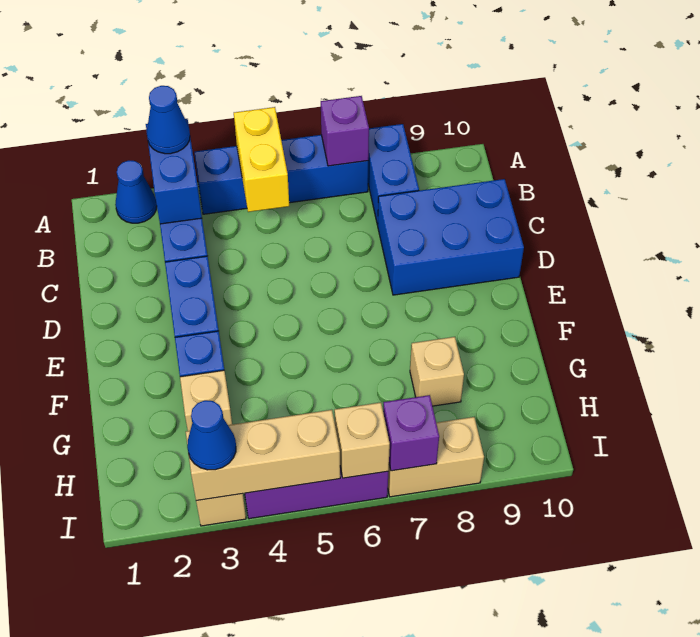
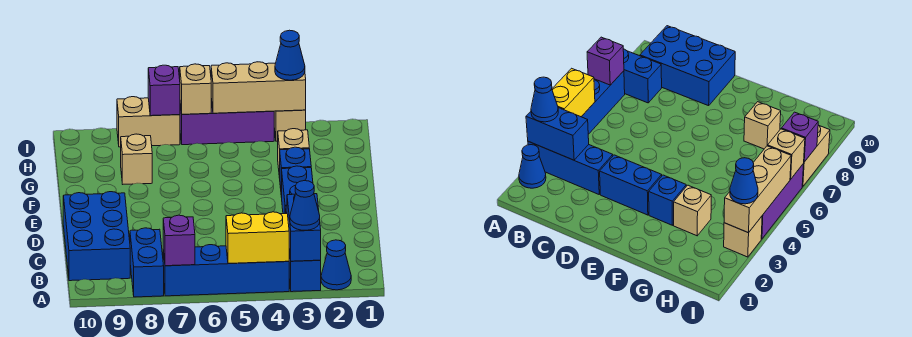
yellow 1x2 brick [234,107,289,212] -> yellow 1x2 brick turned to [226,212,289,264]
blue 2x3 brick [378,179,524,295] -> blue 2x3 brick turned to [63,192,130,281]

